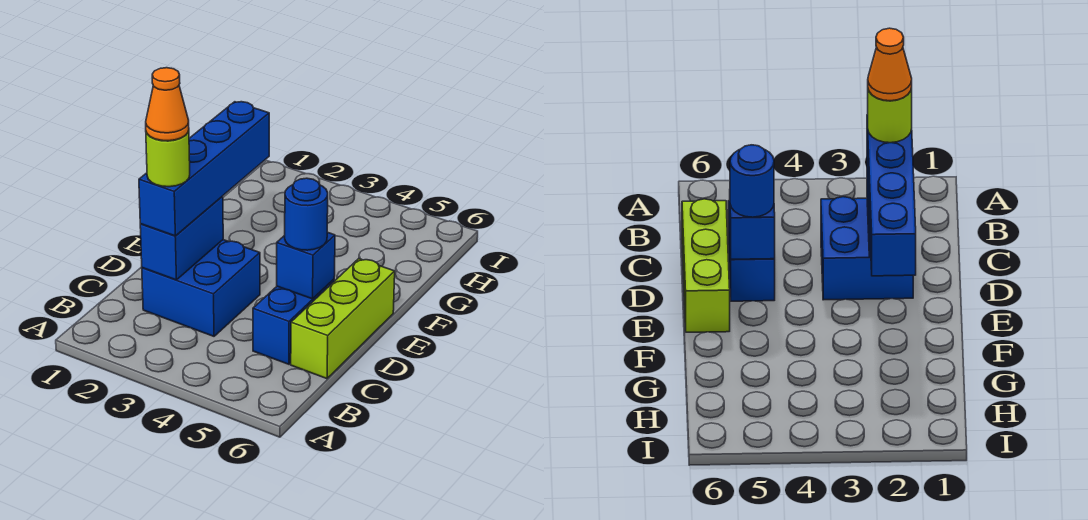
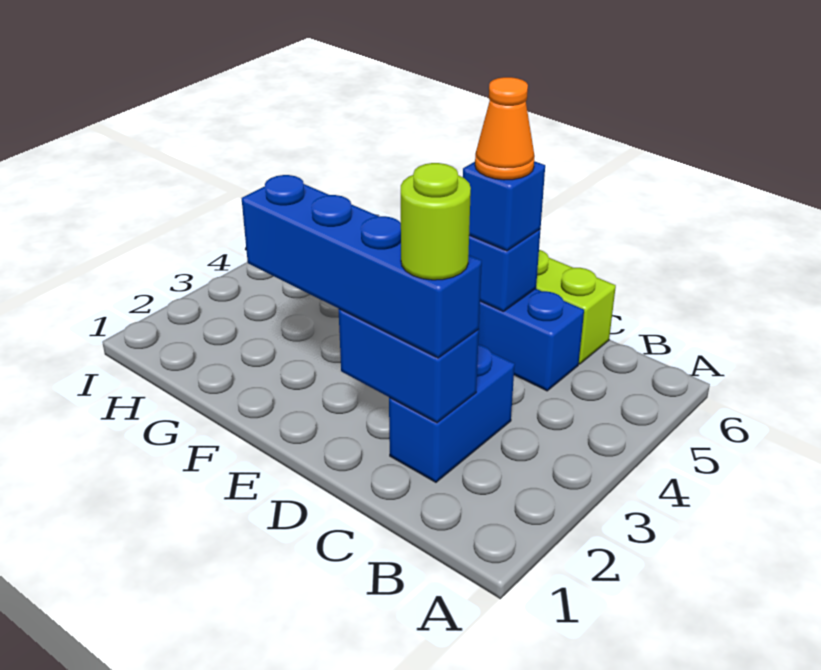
blue 2x2 brick [142,240,260,336] -> blue 1x2 brick [389,345,515,482]
orange 1x1 cone [146,68,189,141] -> orange 1x1 cone moved to [475,77,535,180]
blue 1x1 round brick [285,178,328,250] -> blue 1x1 brick [463,161,545,251]

